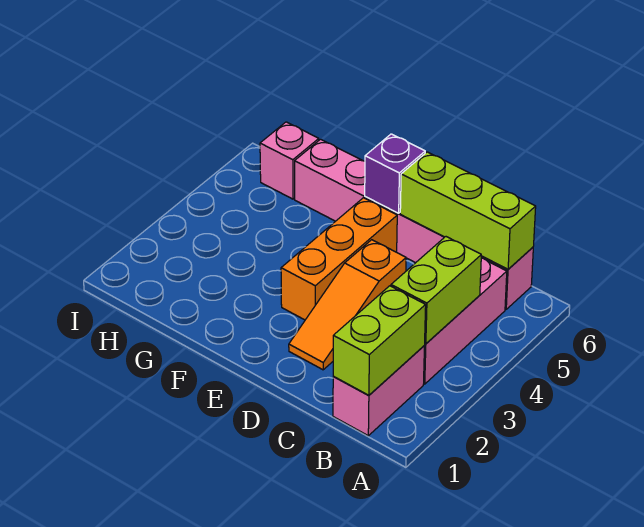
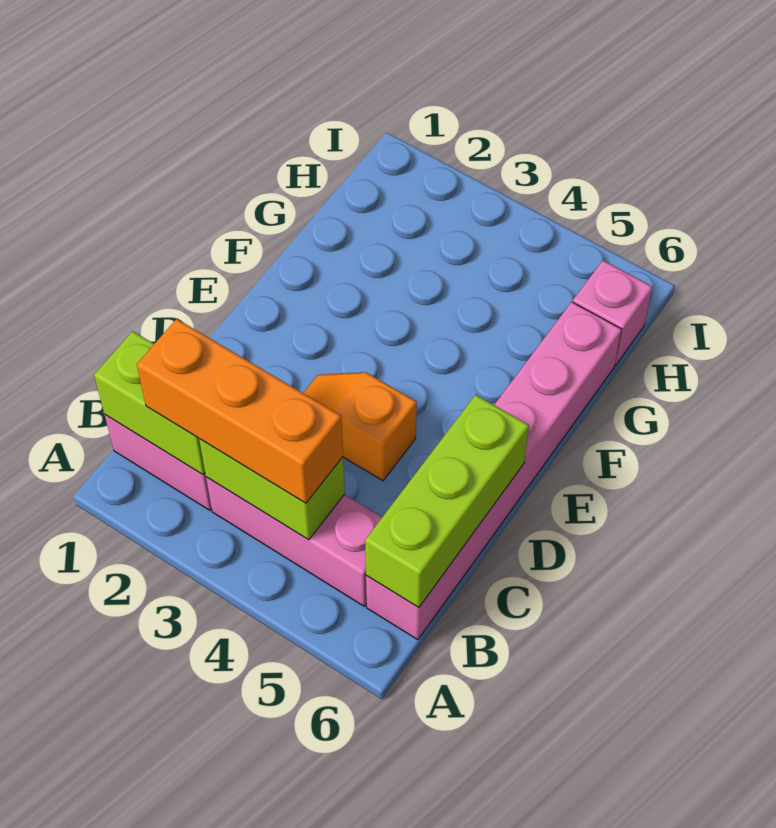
orange 1x3 slope [289,240,406,370] -> orange 1x2 slope [303,372,417,481]
orange 1x3 brick [281,198,397,320] -> orange 1x3 brick moved to [137,319,343,503]
purple 1x1 brick [365,134,425,213] -> none

